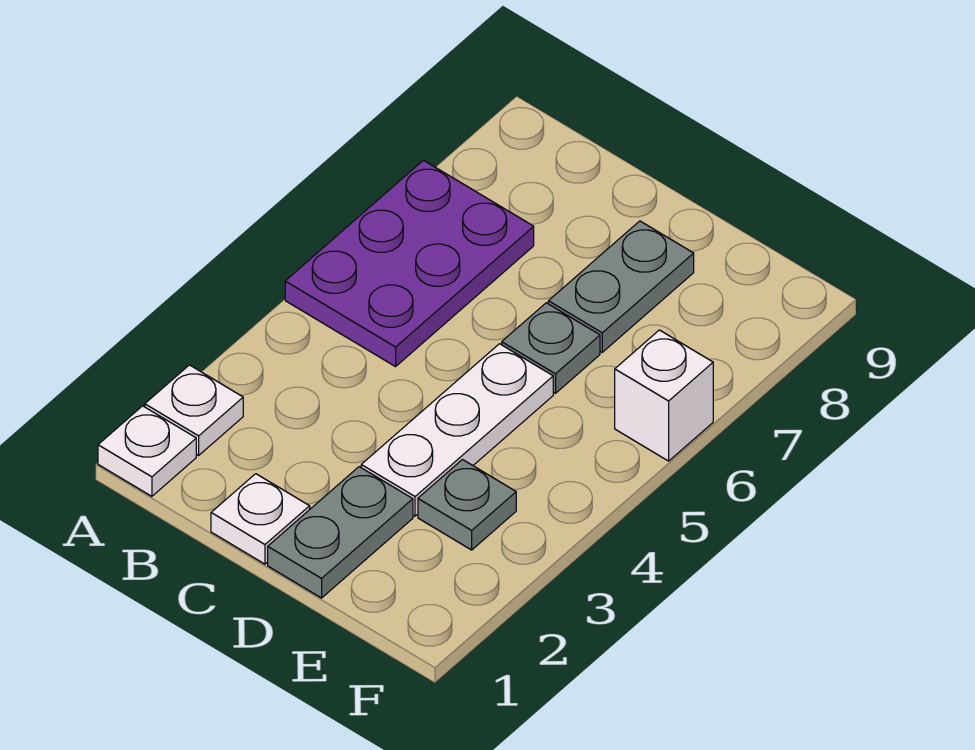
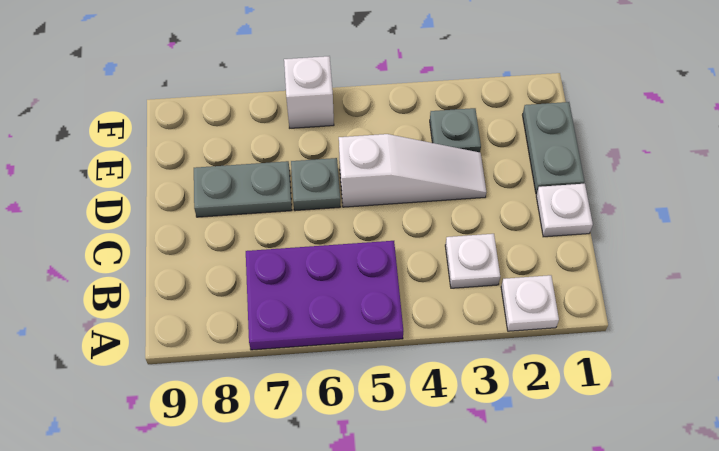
white 1x1 plate [98,406,196,496] -> white 1x1 plate moved to [445,234,500,288]
grey 1x2 plate [268,467,413,598] -> grey 1x2 plate turned to [523,102,585,194]
white 1x3 plate [361,344,553,516] -> white 1x3 slope [339,134,486,207]

